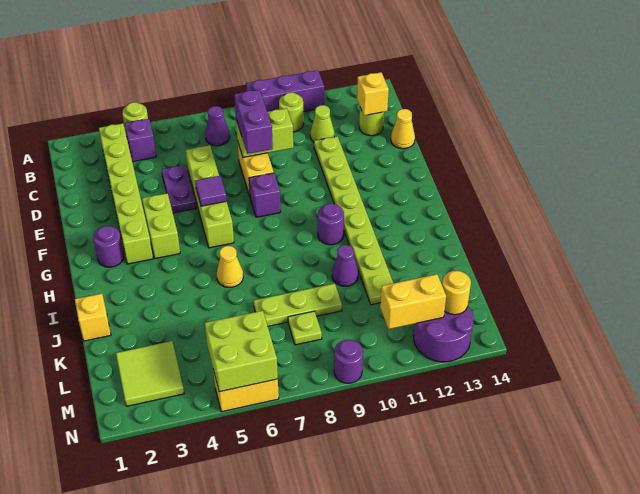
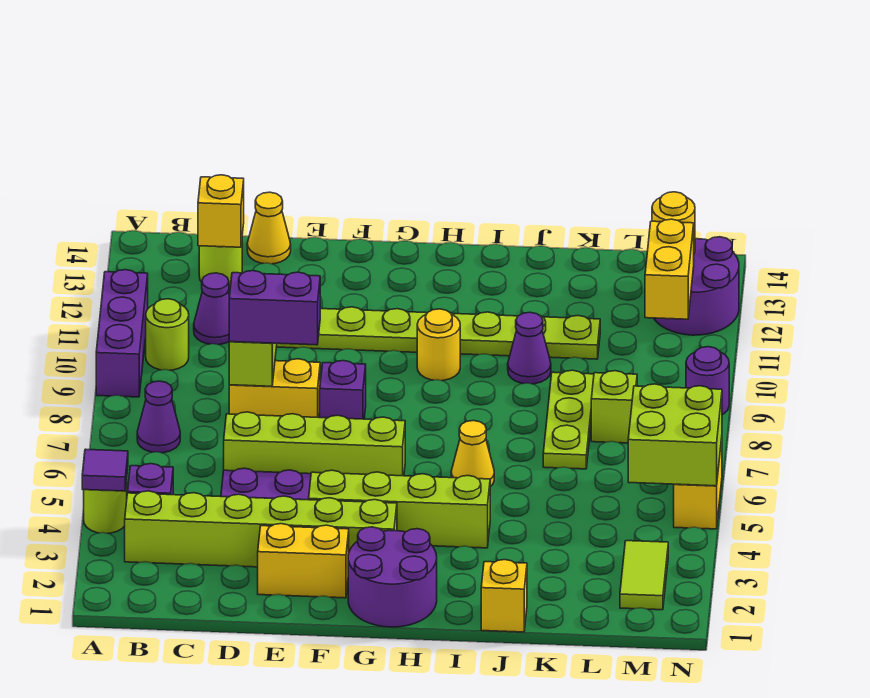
lime 1x1 cone [310,105,335,142] -> purple 1x1 cone [194,273,230,345]
none -> yellow 1x2 brick [258,524,349,598]
lime 1x2 brick [142,193,180,259] -> lime 1x4 brick [309,470,490,548]
purple 1x1 tile [195,176,227,206] -> purple 1x1 tile moved to [82,449,128,491]
purple 1x1 round brick [93,226,124,267] -> purple 2x2 round brick [348,527,437,627]
purple 1x1 round brick [318,204,344,245] -> yellow 1x1 round brick [417,309,460,381]
lime 2x2 tile [116,341,184,406] -> lime 1x2 tile [620,541,668,610]
lime 1x1 plate [288,311,322,345] -> lime 1x1 brick [591,371,637,443]

